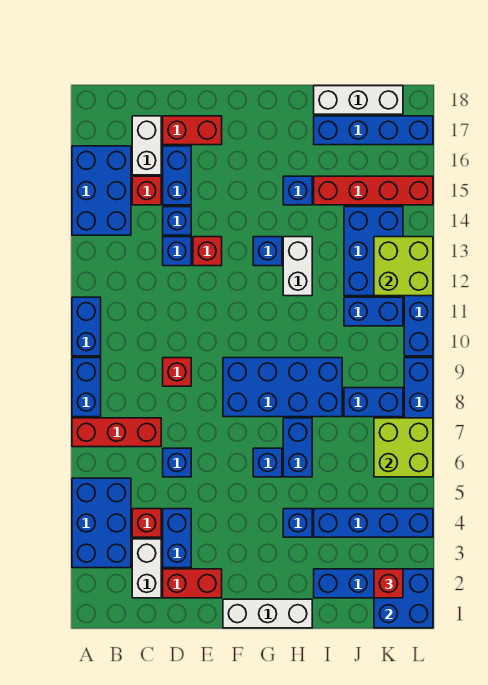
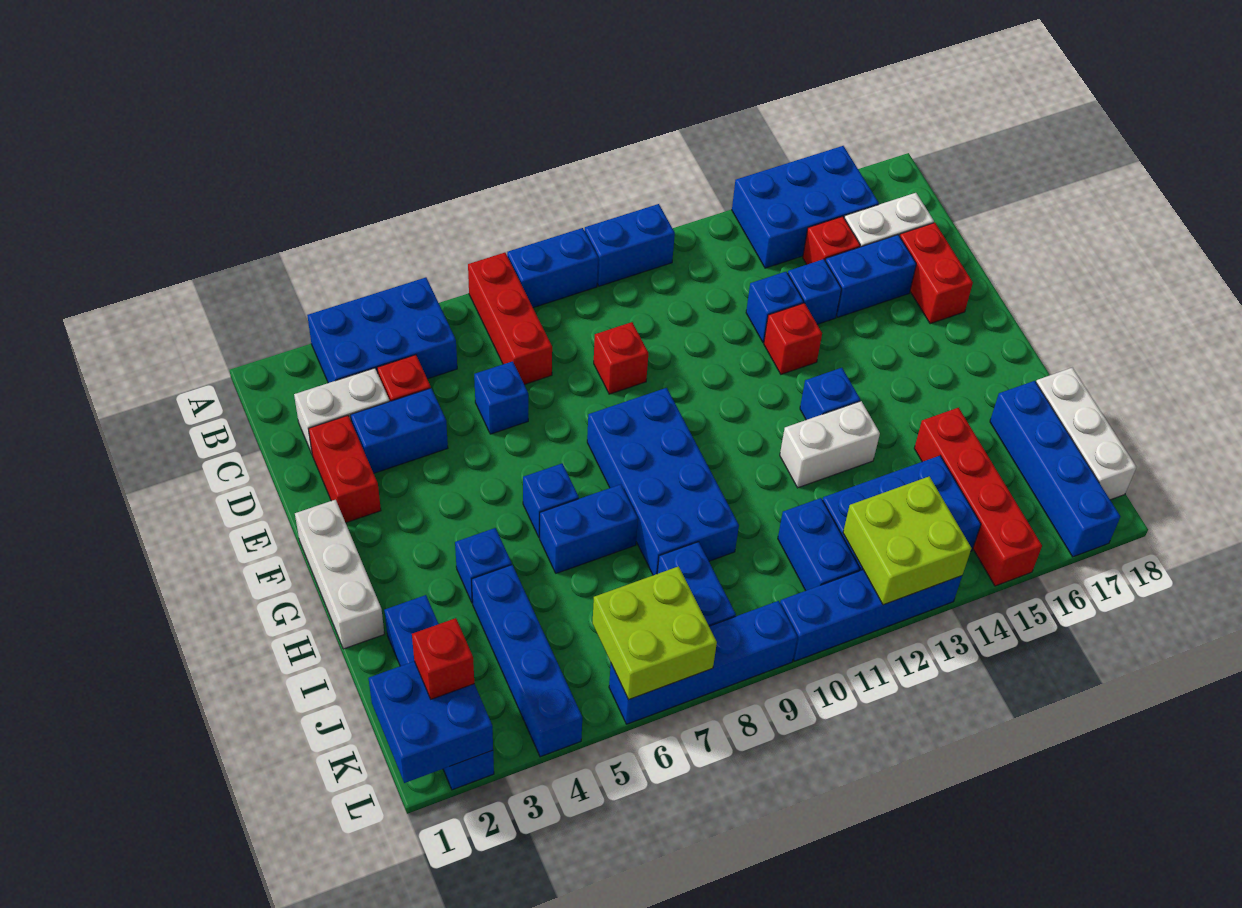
blue 1x1 brick [283,176,312,205] -> none

